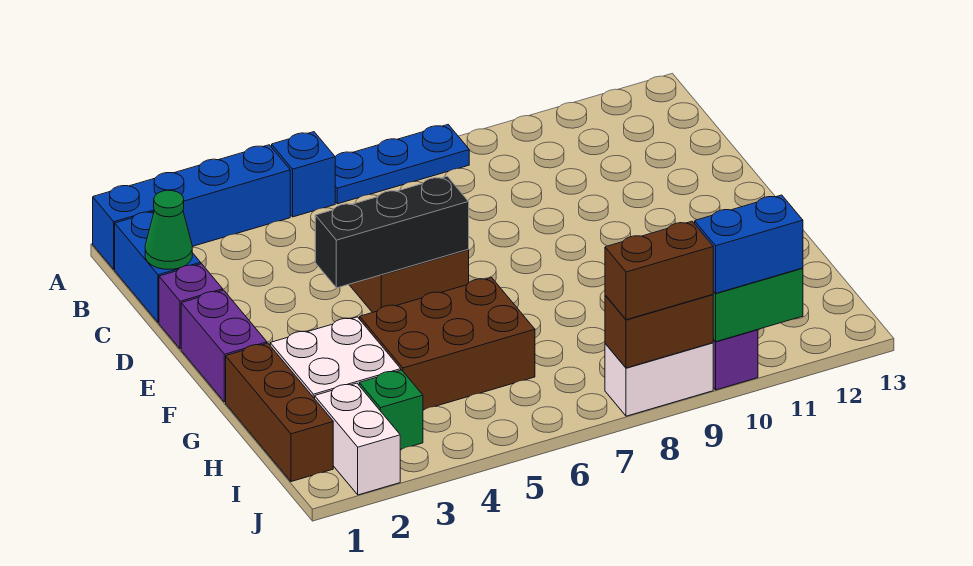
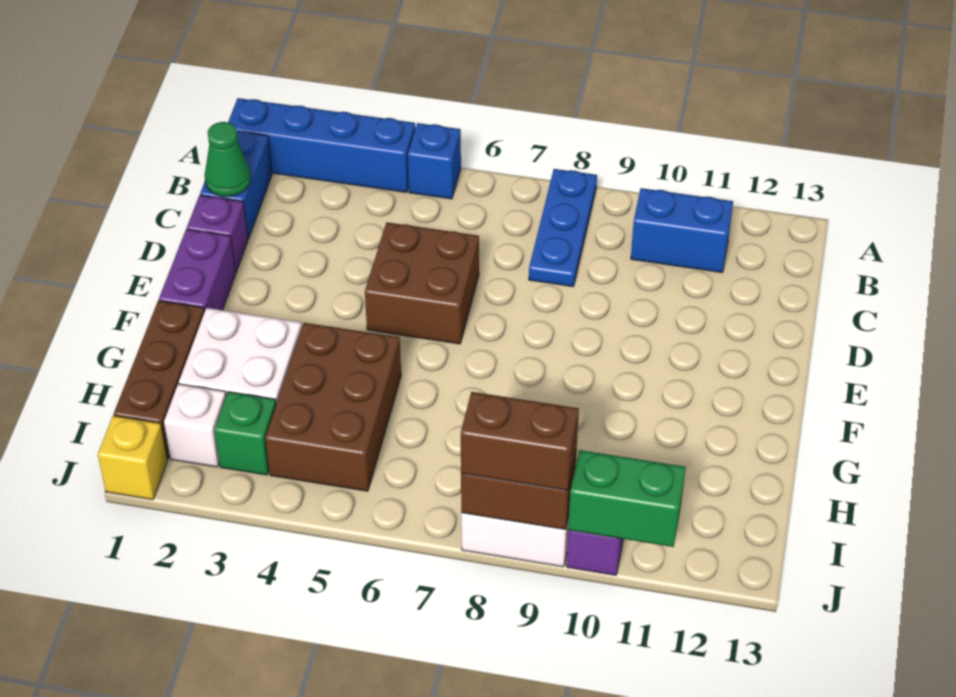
blue 1x3 plate [335,125,469,204] -> blue 1x3 plate turned to [529,169,597,287]
black 1x3 brick [315,176,469,288] -> none
brown 2x3 brick [360,278,535,410] -> brown 2x3 brick turned to [265,323,401,491]
white 1x2 brick [315,383,400,495] -> white 1x1 brick [164,384,226,467]
none -> yellow 1x1 brick [98,416,167,500]
blue 1x2 brick [695,195,803,293] -> blue 1x2 brick moved to [631,188,733,273]

